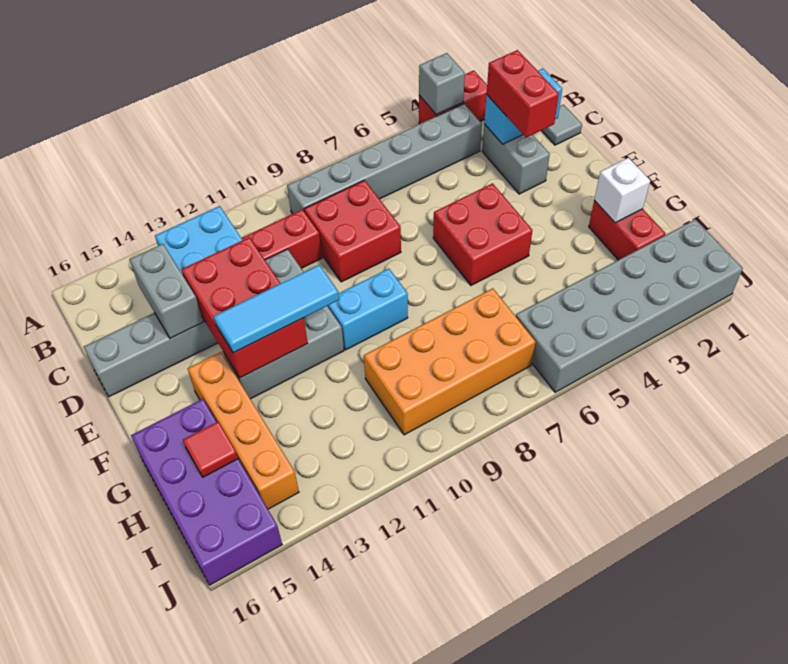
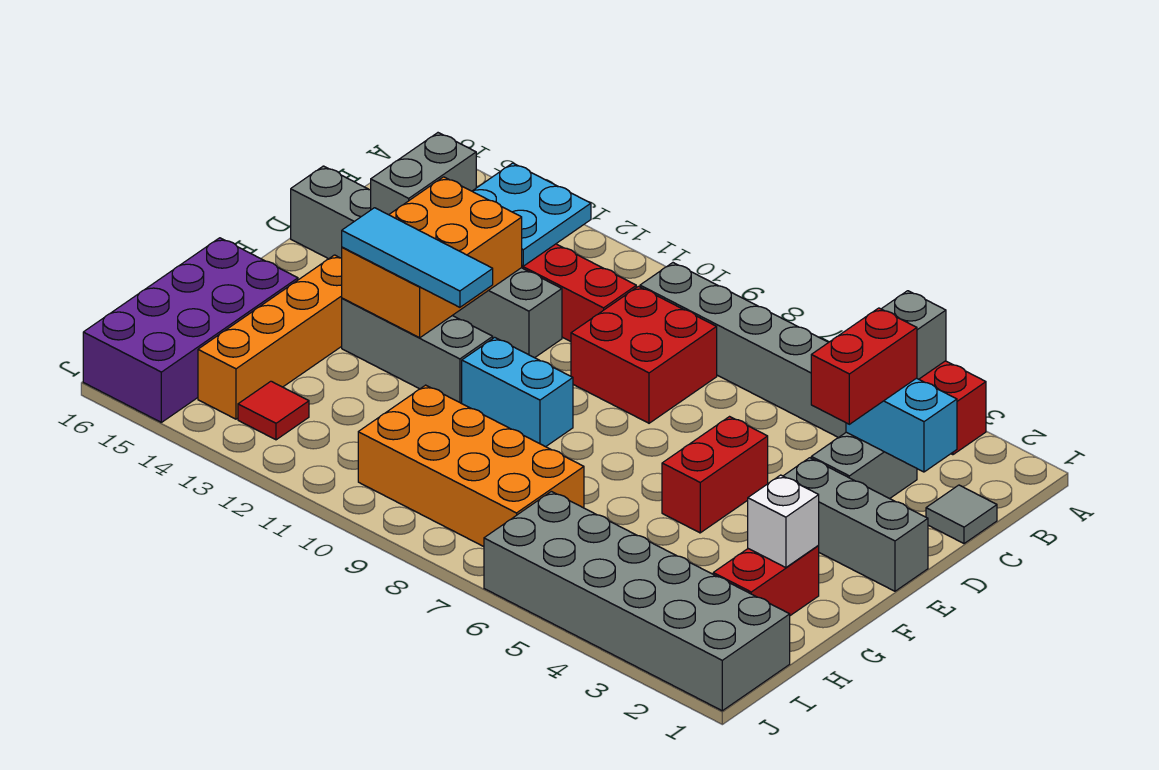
red 2x3 brick [181,238,308,378] -> orange 2x3 brick [342,177,522,338]
none -> grey 1x3 brick [784,458,928,591]
red 2x2 brick [433,183,532,285] -> red 1x2 brick [662,417,768,533]
red 1x1 tile [183,422,238,477] -> red 1x1 tile moved to [238,381,309,440]

